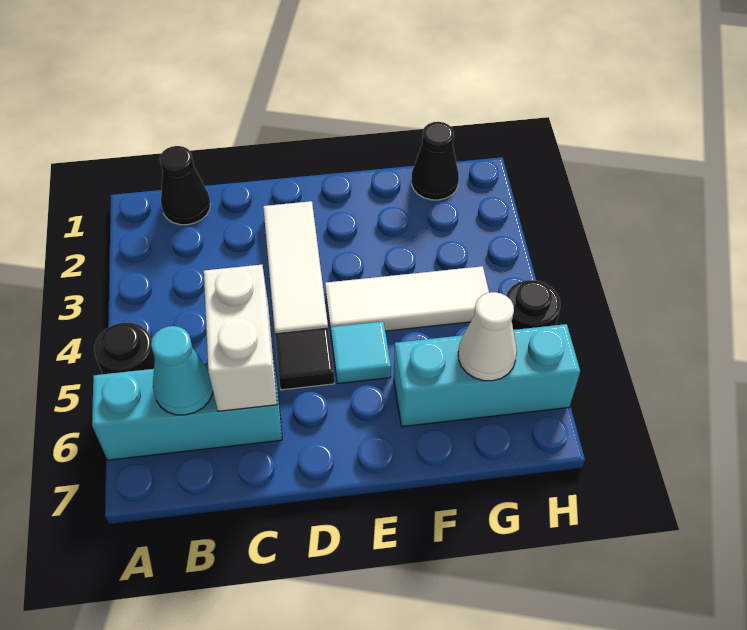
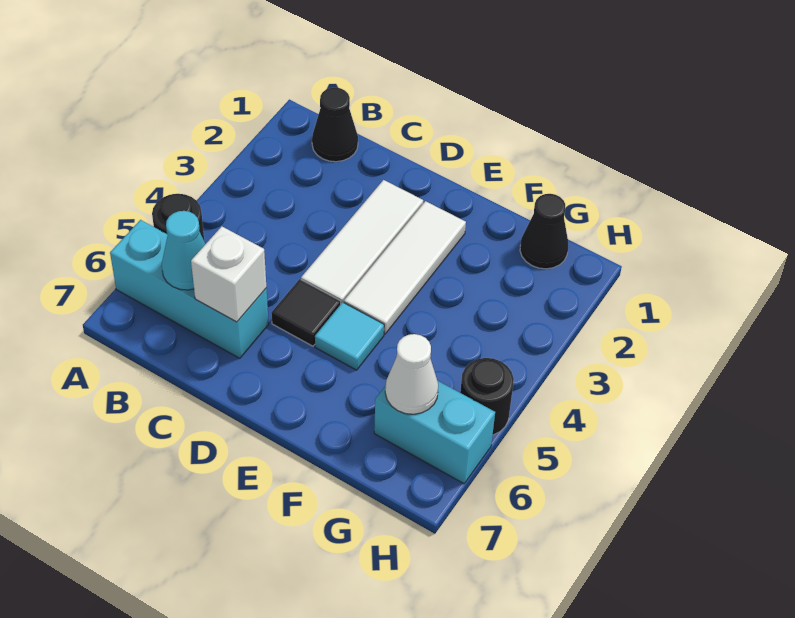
white 1x2 brick [204,265,277,411] -> white 1x1 brick [191,226,266,322]
white 1x3 tile [325,266,489,331] -> white 1x3 tile turned to [344,201,466,334]
cyan 1x3 brick [394,324,580,427] -> cyan 1x2 brick [374,381,495,483]

